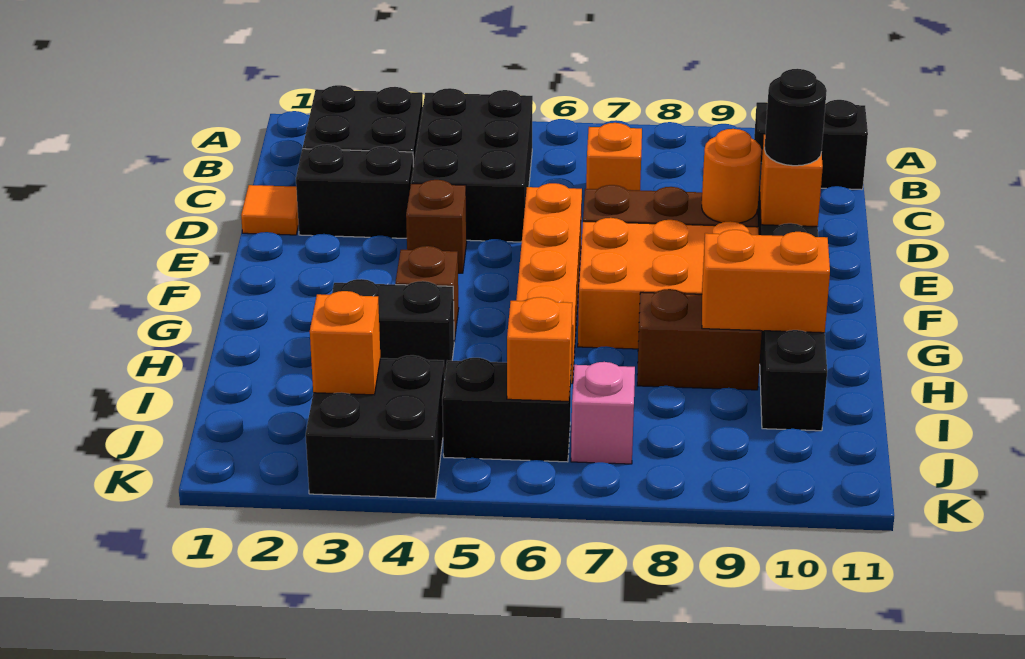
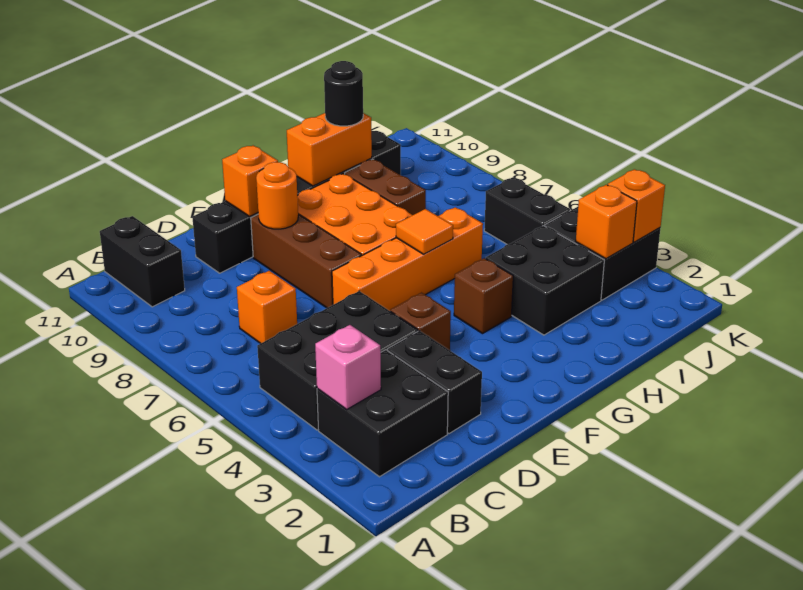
orange 1x1 tile [241,185,299,235] -> orange 1x1 tile moved to [396,209,453,254]
black 1x1 round brick [764,69,827,166] -> black 1x1 round brick moved to [324,61,363,126]
black 1x2 brick [332,279,454,379] -> black 2x2 brick [486,226,604,335]
orange 1x2 brick [702,230,830,333] -> orange 1x2 brick turned to [287,113,372,186]
orange 1x1 brick [507,297,572,401] -> orange 1x1 brick moved to [608,169,665,242]
pink 1x1 brick [571,362,635,464] -> pink 1x1 brick moved to [315,325,381,410]

